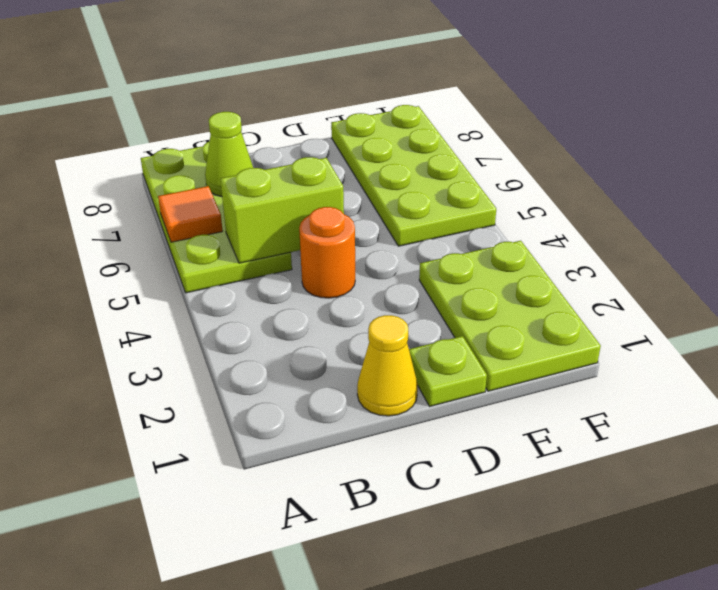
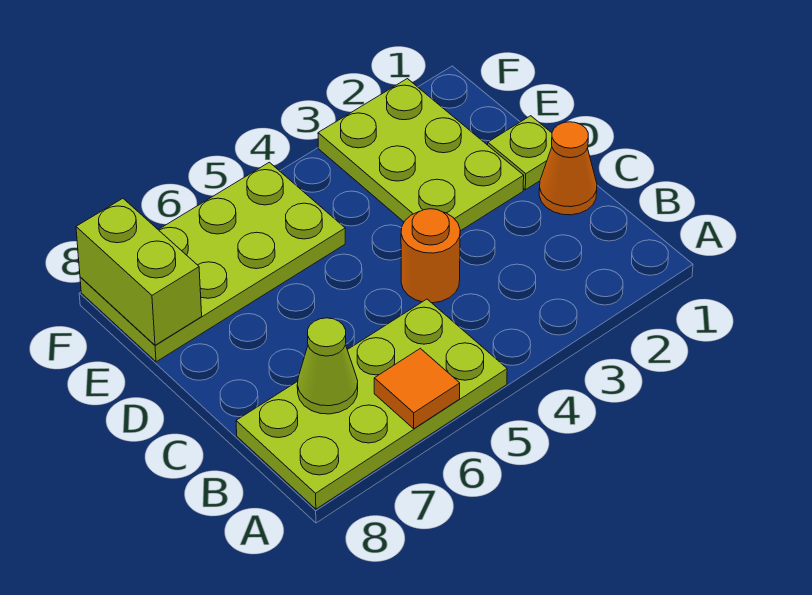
lime 1x2 brick [220,157,344,263] -> lime 1x2 brick moved to [76,199,202,345]
yellow 1x1 cone [357,315,418,416] -> orange 1x1 cone [539,122,597,215]
lime 2x3 plate [419,241,601,391] -> lime 2x3 plate turned to [318,79,524,231]

